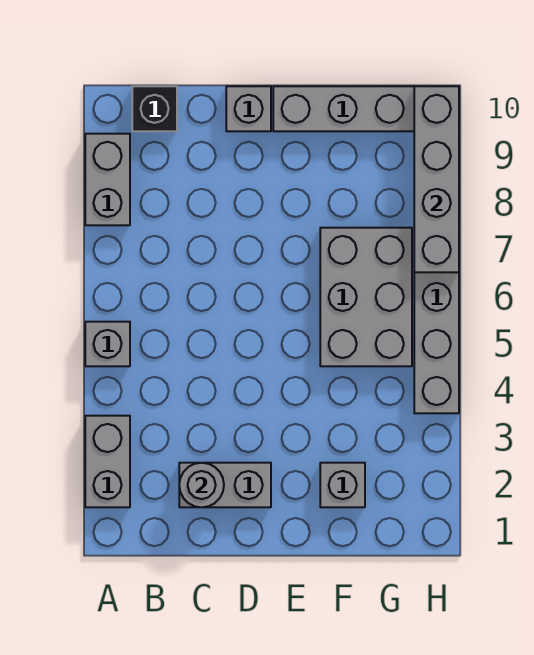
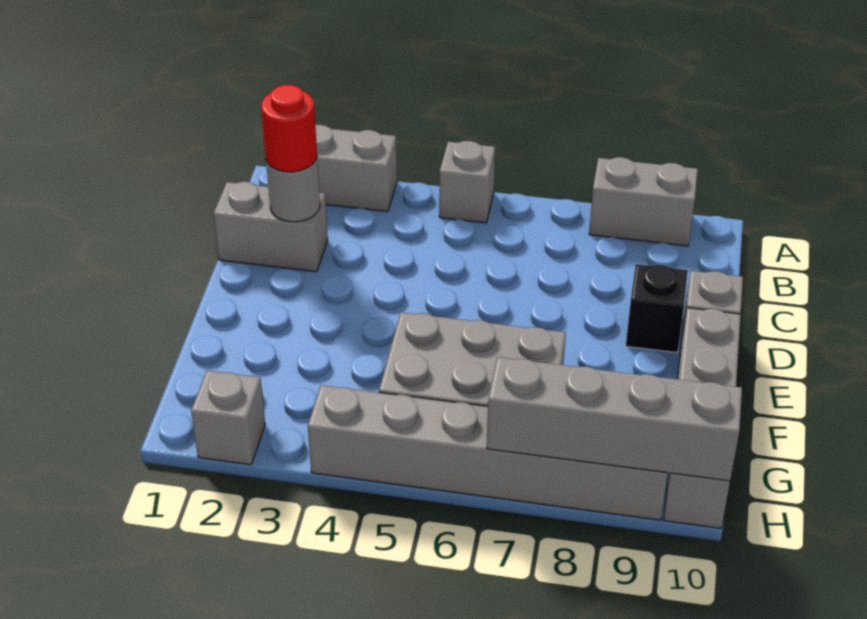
black 1x1 brick [132,86,177,131] -> black 1x1 brick moved to [626,264,688,353]
grey 1x2 brick [179,463,271,507] -> grey 1x2 brick turned to [213,182,328,272]
none -> red 1x1 round brick [261,85,317,172]
grey 1x1 brick [320,463,365,507] -> grey 1x1 brick moved to [191,370,265,465]

